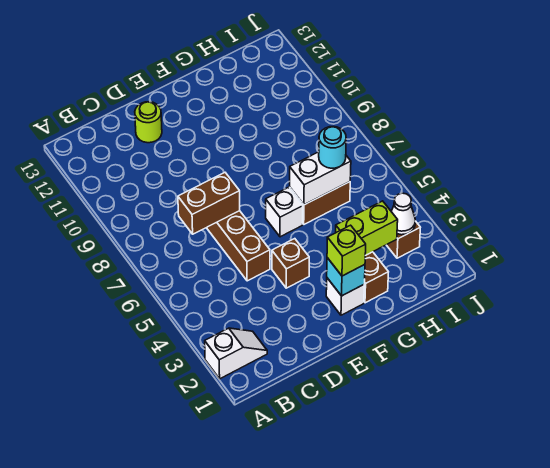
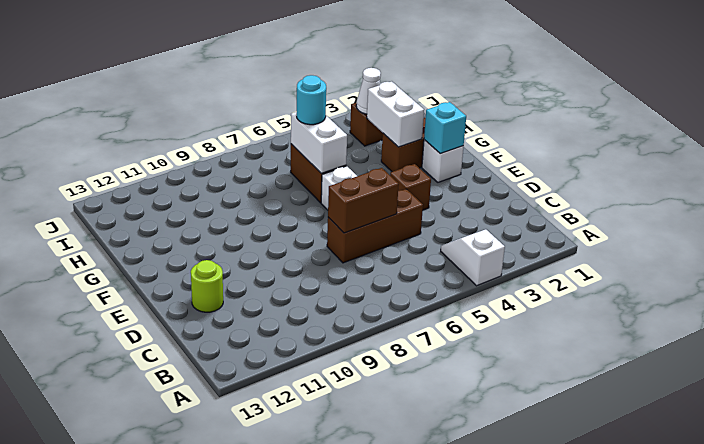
white 1x2 slope [205,328,267,379] -> white 1x2 slope moved to [441,229,505,286]
brown 1x2 brick [178,173,240,234] -> brown 1x2 brick turned to [328,168,399,233]
lime 1x1 brick [327,225,366,276] -> none
lime 1x2 brick [336,201,398,256] -> white 1x2 brick [367,81,424,147]

